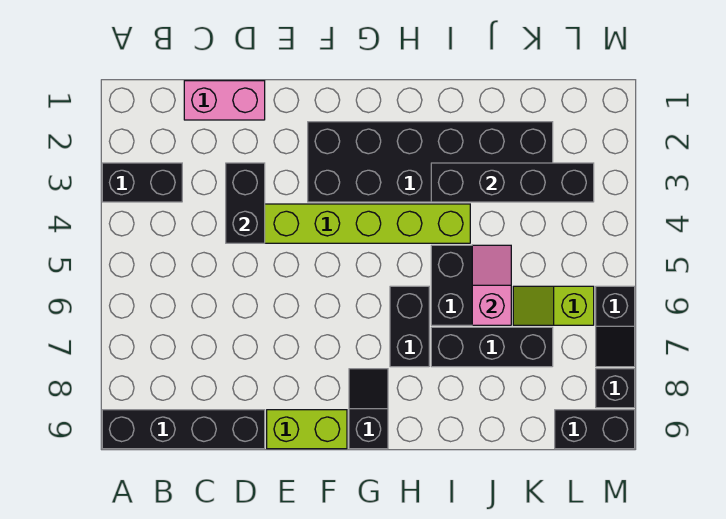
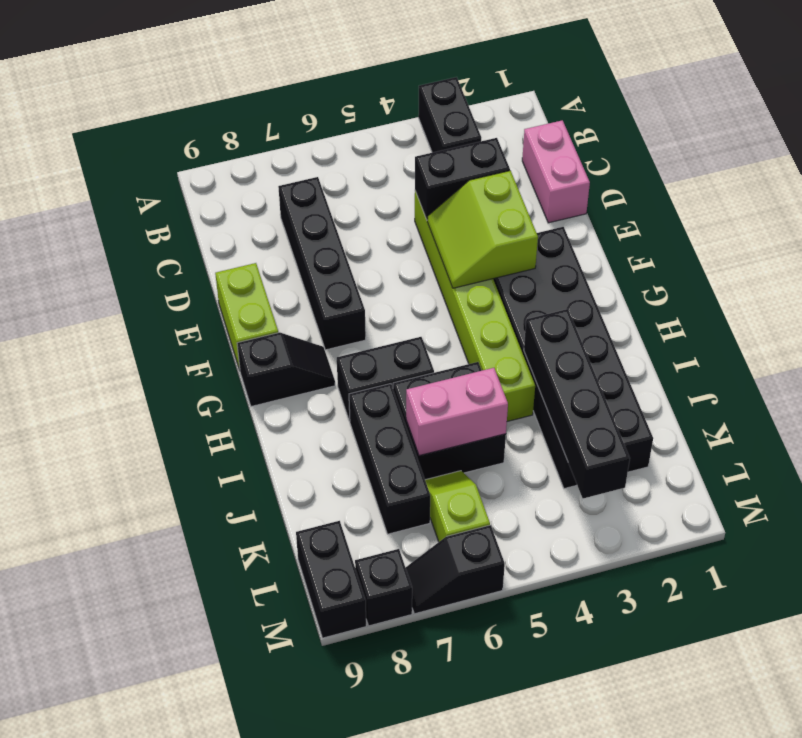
black 1x4 brick [102,410,265,449] -> black 1x4 brick moved to [278,177,366,350]
none -> lime 2x2 slope [427,171,538,288]
pink 1x2 slope [472,245,511,325] -> pink 1x2 brick [406,368,508,456]

